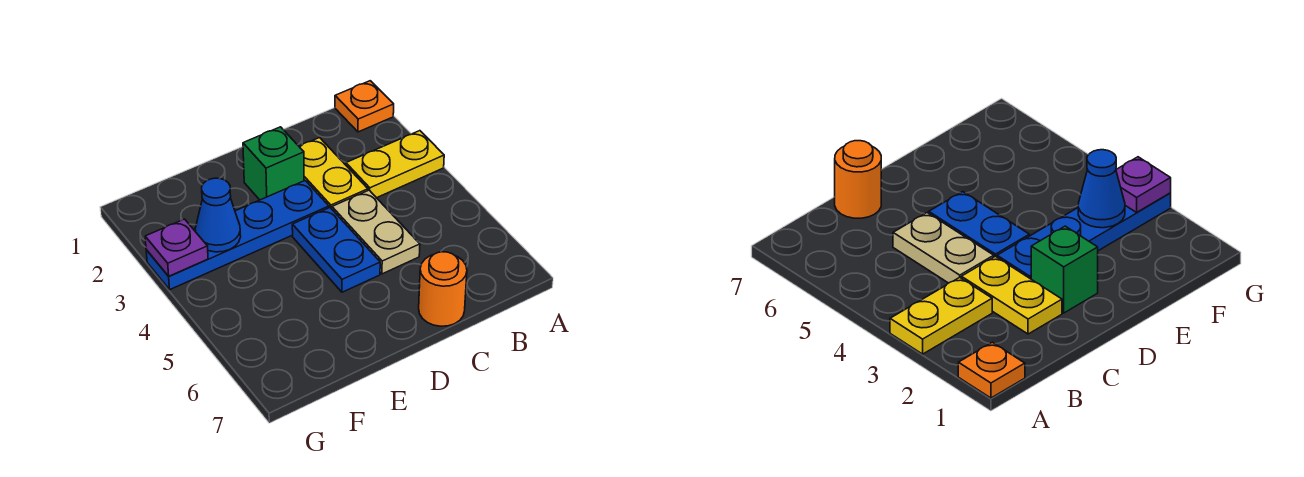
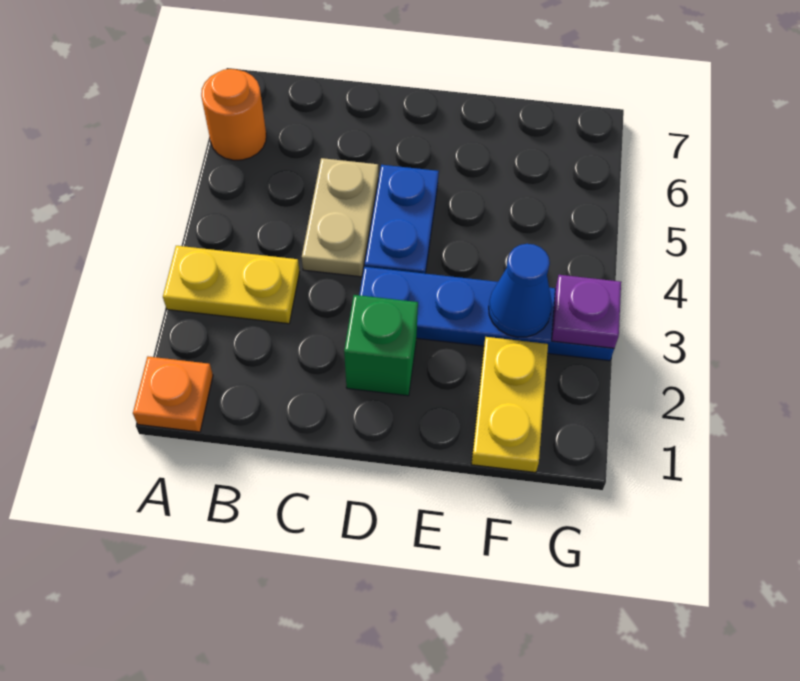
yellow 1x2 plate [299,138,368,209] -> yellow 1x2 plate moved to [471,337,548,473]
orange 1x1 round brick [419,252,467,326] -> orange 1x1 round brick moved to [201,69,266,160]

